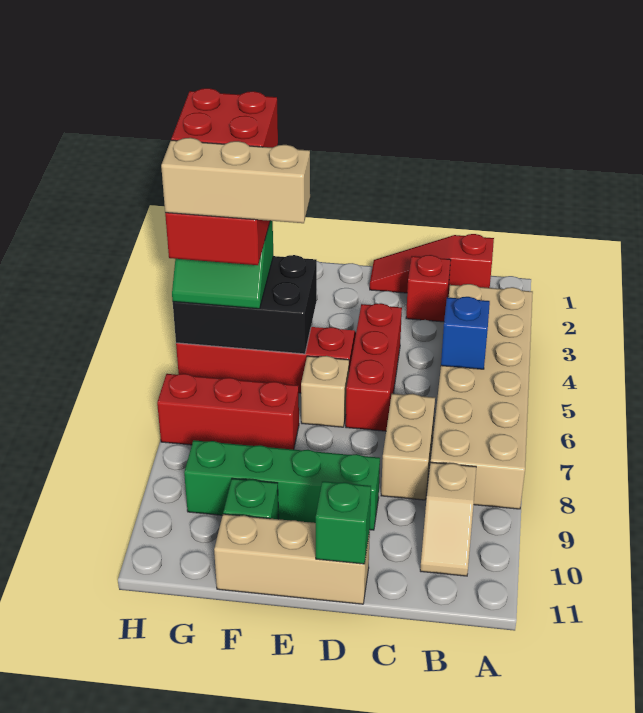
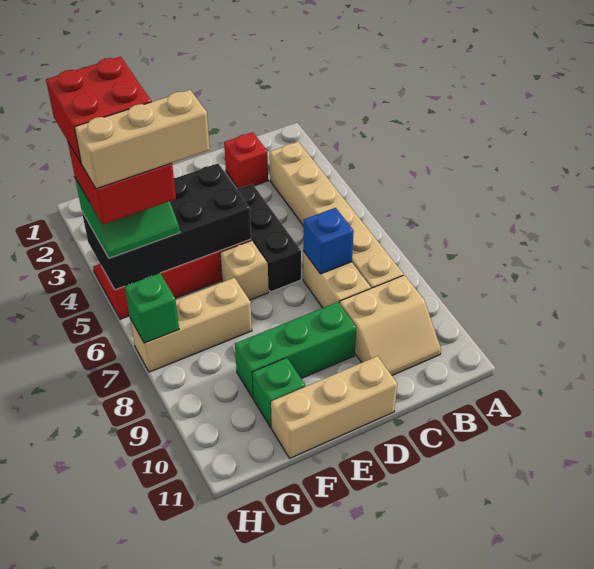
tan 2x6 brick [431,284,533,509] -> tan 1x6 brick [270,142,404,288]
red 1x3 slope [370,234,494,296] -> none
blue 1x1 brick [441,297,490,369] -> blue 1x1 brick moved to [303,208,354,274]
tan 1x2 slope [420,462,476,576] -> tan 2x2 slope [340,275,441,375]
red 1x3 brick [346,303,402,431] -> black 1x3 brick [237,184,301,292]
green 1x4 brick [184,440,380,530] -> green 1x3 brick [235,302,357,399]
green 1x1 brick [316,481,371,564] -> green 1x1 brick moved to [124,273,179,343]
black 2x3 brick [173,255,317,354] -> black 2x4 brick [82,164,251,290]
red 1x3 brick [157,374,299,450] -> tan 1x3 brick [130,278,252,372]

